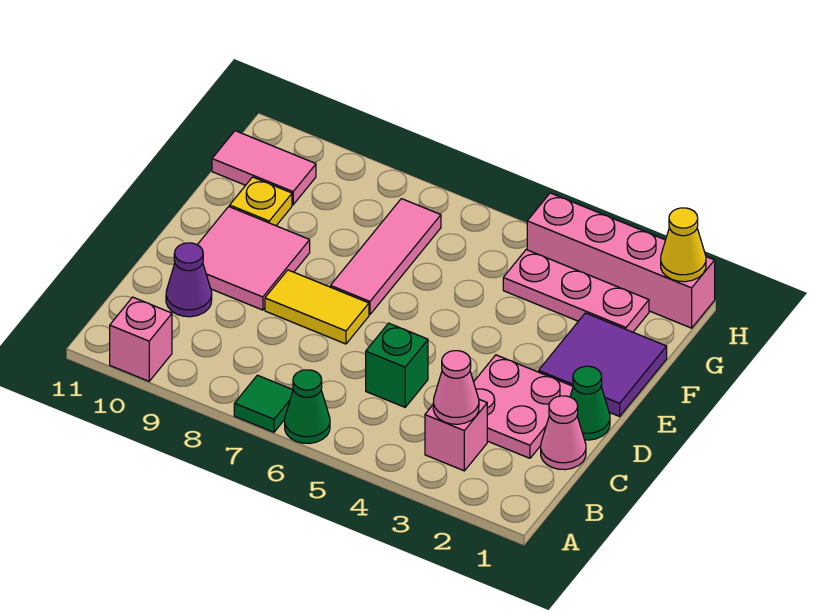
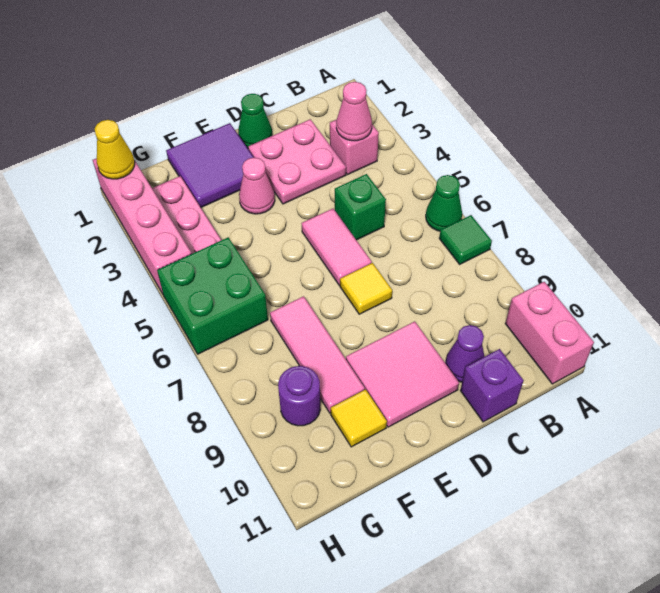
pink 1x1 brick [110,297,172,381] -> pink 1x2 brick [505,282,594,384]
pink 1x1 cone [541,396,586,470] -> pink 1x1 cone moved to [239,158,275,214]
none -> purple 1x1 brick [461,349,524,422]
yellow 1x2 tile [265,270,369,344] -> yellow 1x1 tile [340,263,392,314]
pink 1x3 tile [330,199,441,315] -> pink 1x3 tile turned to [270,296,365,413]
yellow 1x1 plate [230,177,292,226] -> yellow 1x1 tile [331,389,387,447]
none -> green 2x2 brick [157,237,268,354]
none -> purple 1x1 round brick [278,366,320,426]
pink 1x2 tile [212,131,316,205] -> pink 1x2 tile moved to [302,209,372,285]

